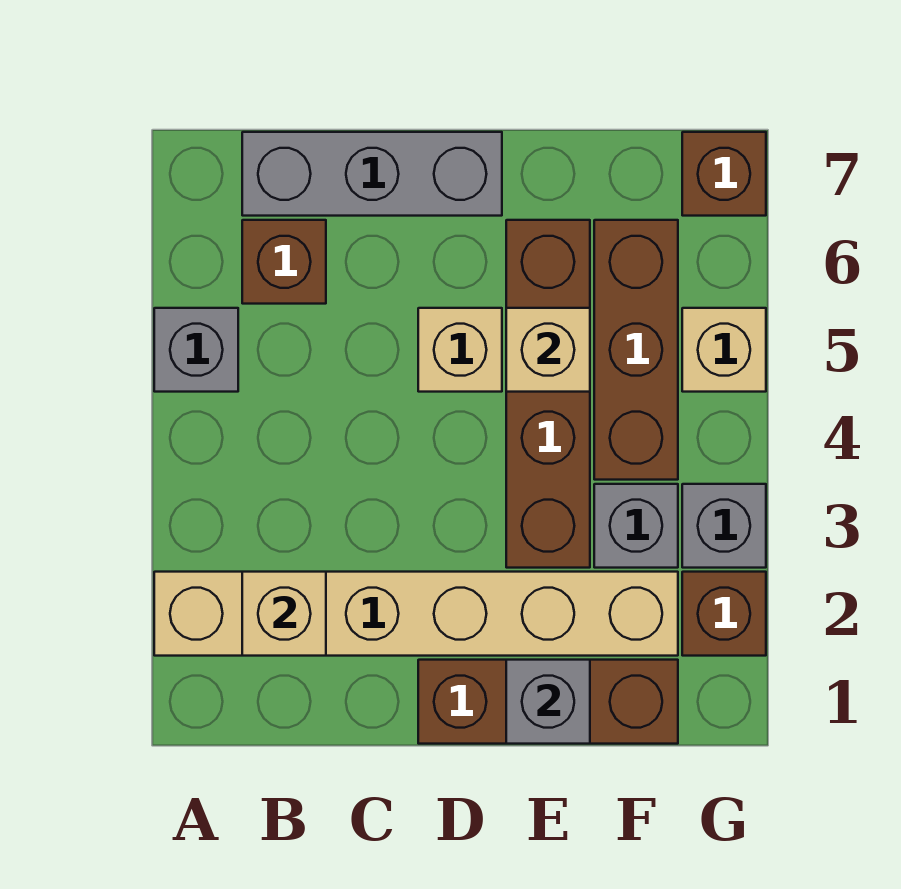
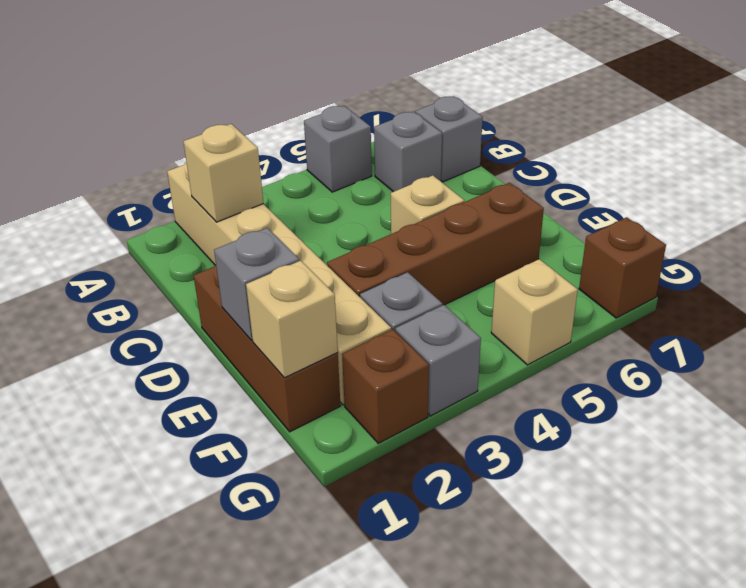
brown 1x1 brick [242,220,326,304] -> grey 1x1 brick [374,112,442,192]
grey 1x3 brick [242,132,502,216] -> grey 1x1 brick [415,96,483,182]
tan 1x1 brick [506,308,590,392] -> tan 1x1 brick moved to [246,261,338,378]
brown 1x3 brick [594,220,678,480] -> none

